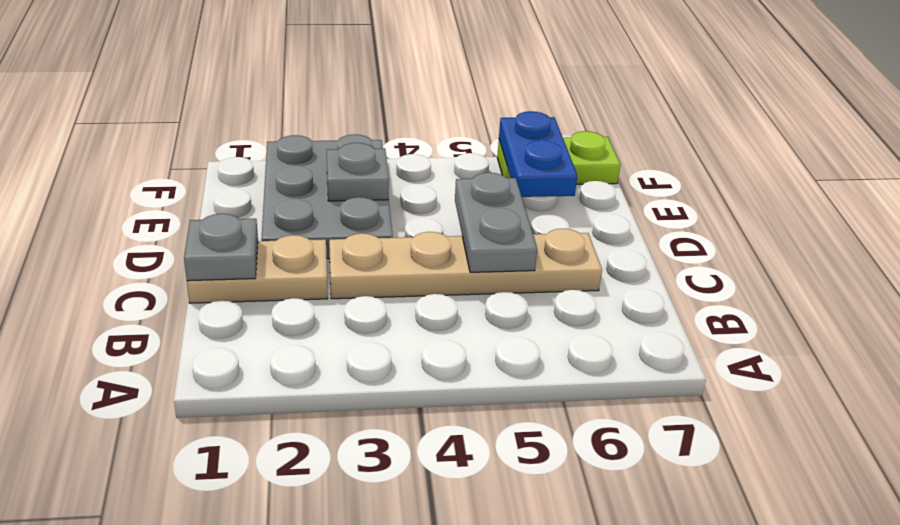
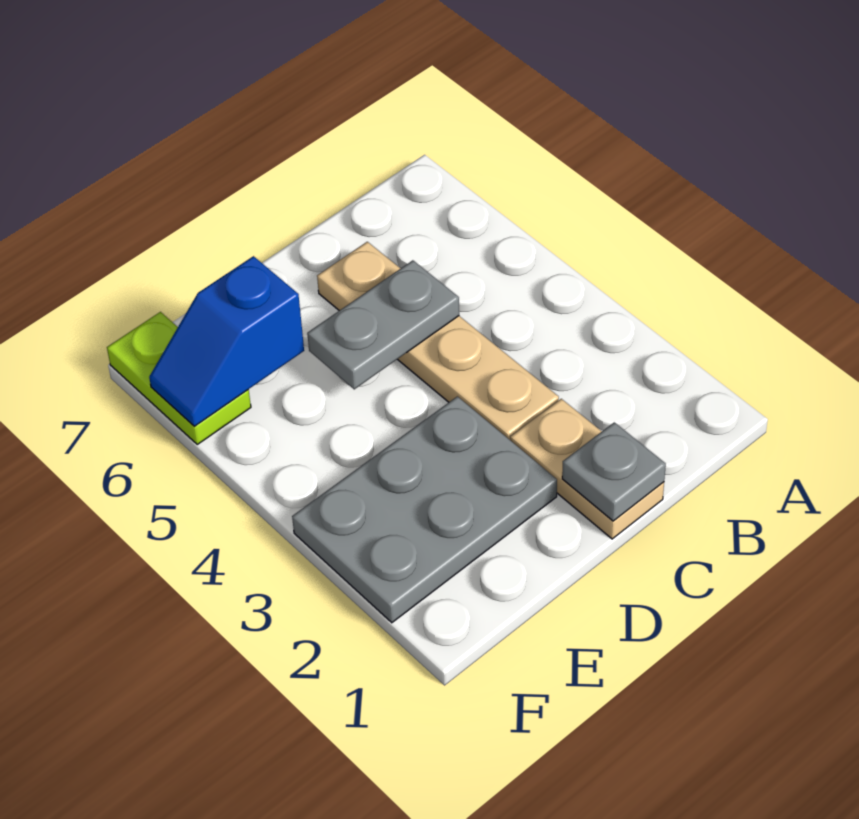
grey 1x1 plate [327,143,389,201] -> none
blue 1x2 plate [499,111,577,197] -> blue 1x2 slope [149,256,304,426]

